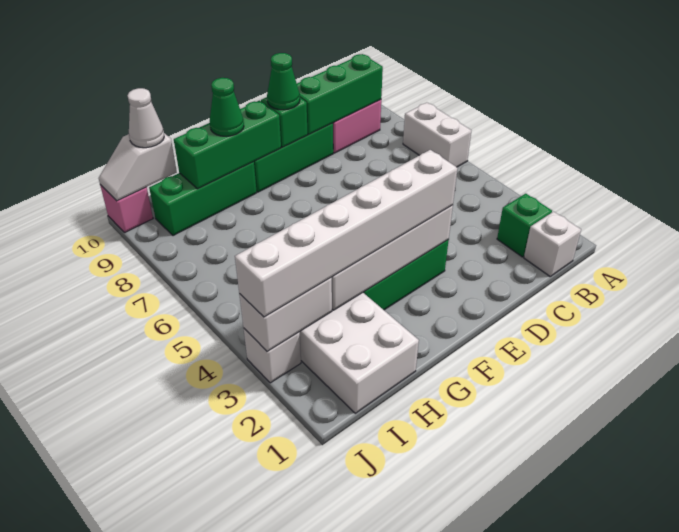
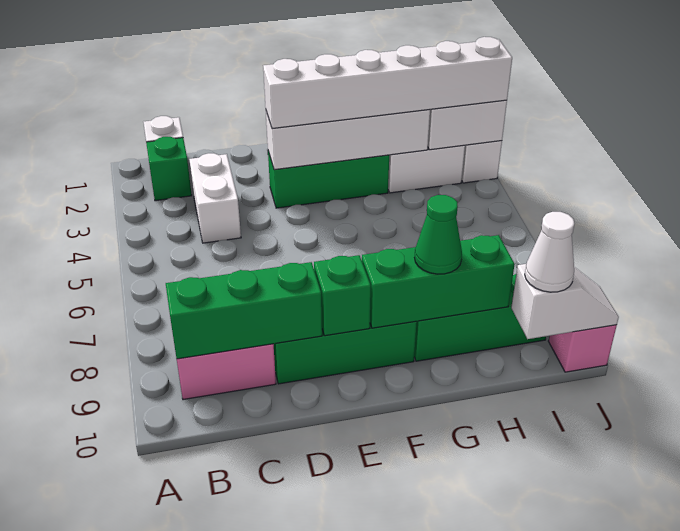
white 1x2 brick [403,103,471,167] -> white 1x2 brick moved to [189,153,241,243]
green 1x1 cone [267,53,300,110] -> none

